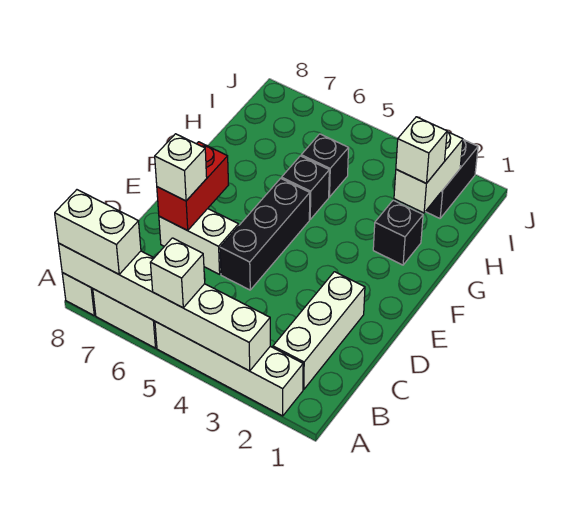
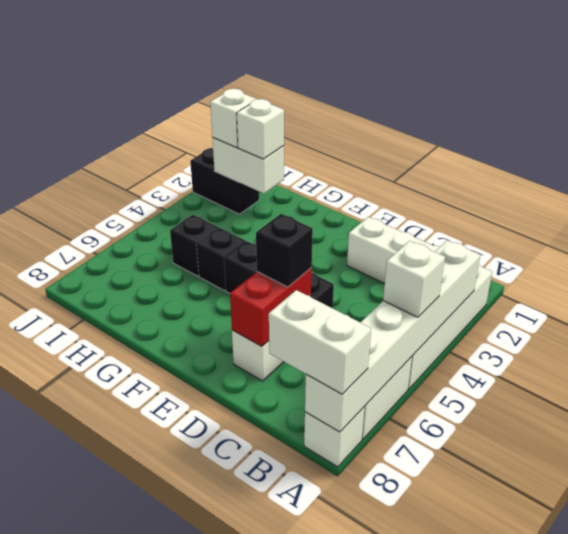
white 1x2 brick [55,190,141,274] -> white 1x2 brick turned to [269,290,371,394]
red 1x2 brick [157,142,228,230] -> red 1x2 brick turned to [230,268,312,346]
white 1x1 brick [155,134,207,201] -> white 1x1 brick moved to [210,89,256,148]
black 1x1 brick [373,200,423,265] -> black 1x1 brick moved to [256,214,313,287]

